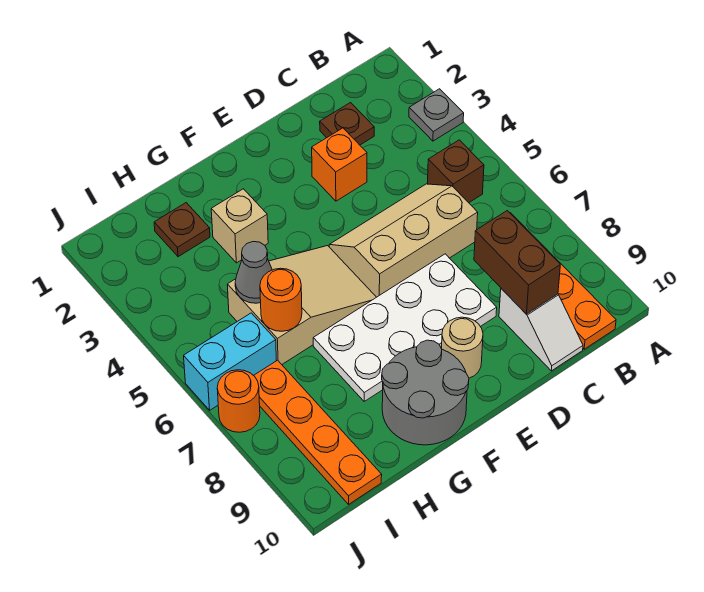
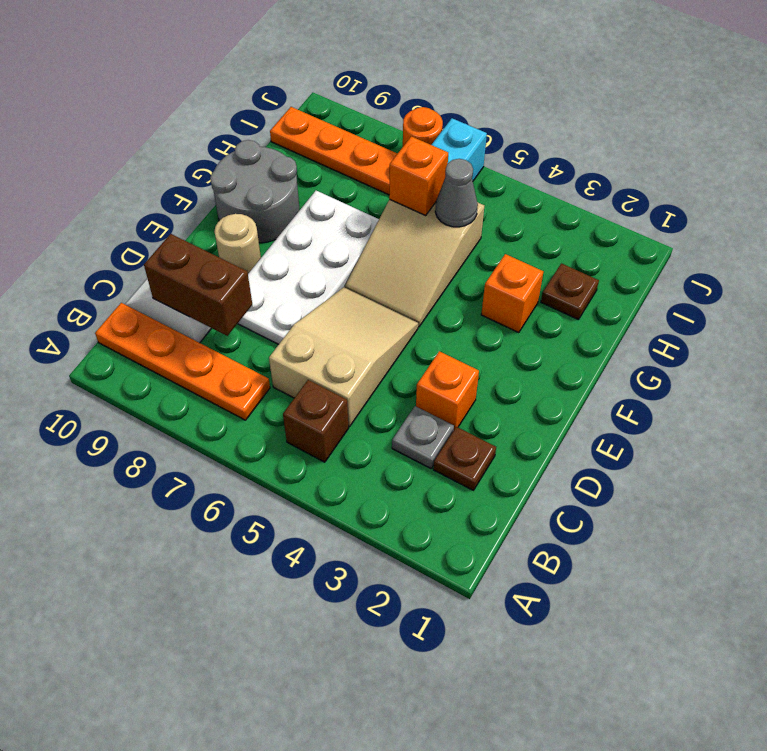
grey 1x1 plate [409,89,464,141] -> grey 1x1 plate moved to [392,406,454,468]
tan 2x3 slope [329,184,478,297] -> tan 2x3 slope turned to [269,287,418,427]
tan 1x1 brick [211,189,268,263] -> orange 1x1 brick [481,254,544,333]
orange 1x1 round brick [260,268,302,331] -> orange 1x1 brick [389,136,448,215]

